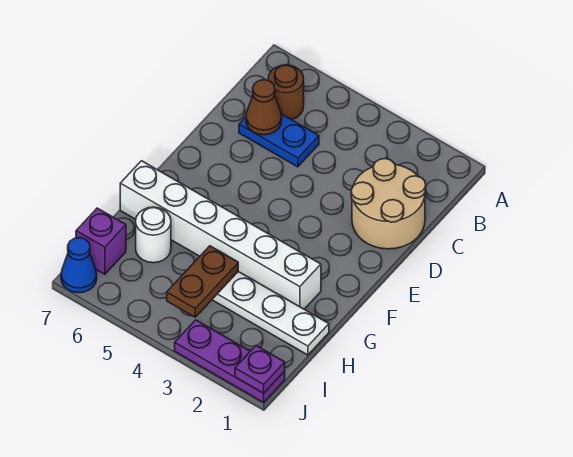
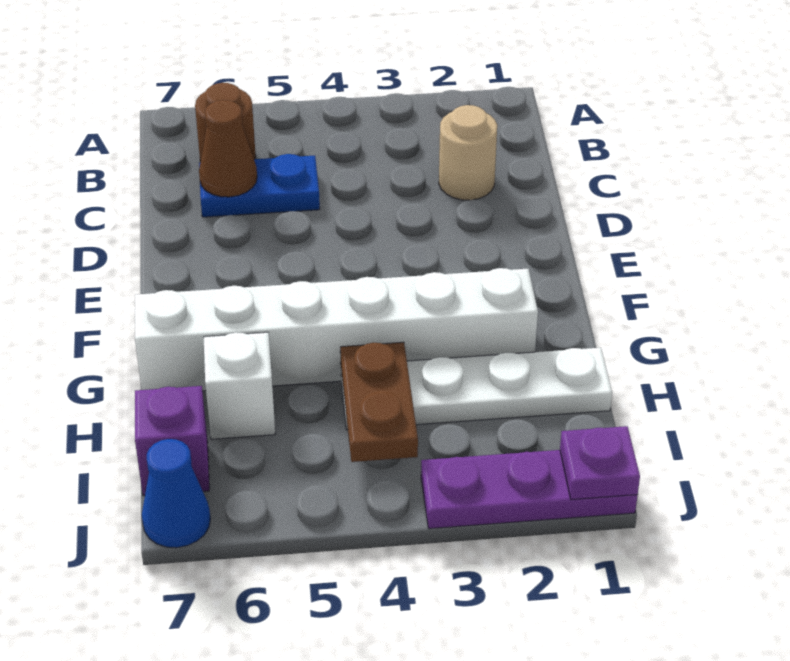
tan 2x2 round brick [351,159,426,249] -> tan 1x1 round brick [439,105,497,200]
white 1x1 round brick [136,207,171,263] -> white 1x1 brick [204,332,275,439]

